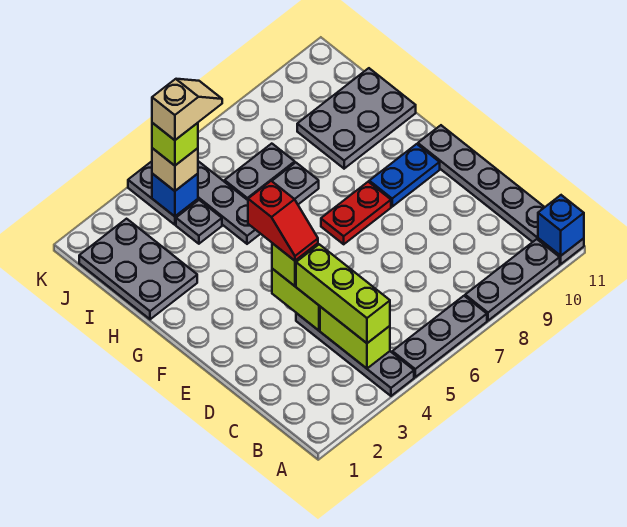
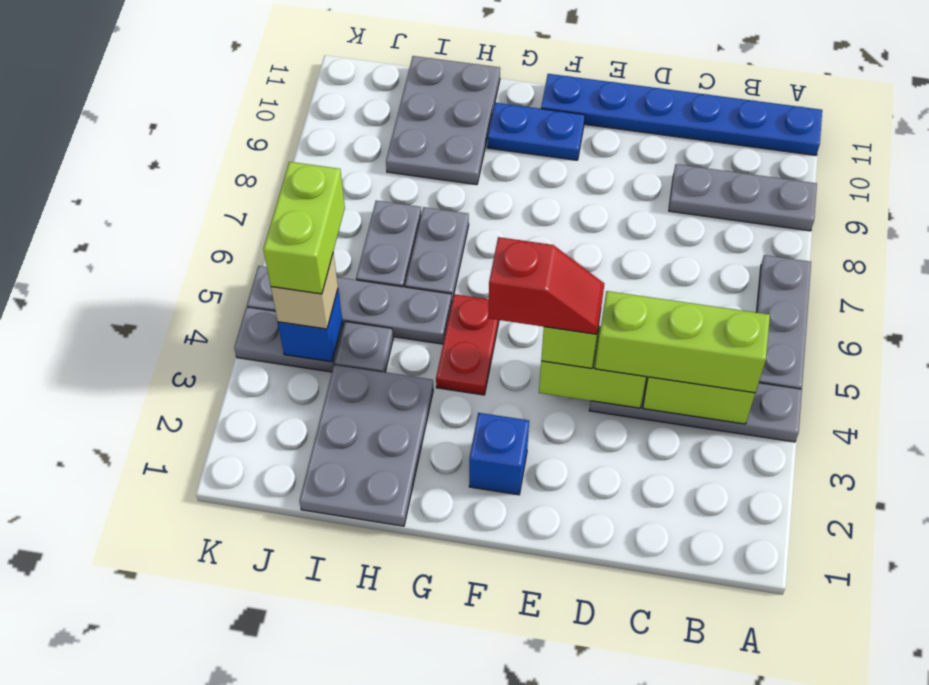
grey 1x3 plate [465,239,560,321] -> grey 1x3 plate turned to [669,164,817,231]
grey 1x6 plate [418,125,584,264] -> blue 1x6 plate [541,74,822,155]
blue 1x1 brick [538,195,584,256] -> blue 1x1 brick moved to [469,413,529,495]
red 1x2 plate [321,182,391,244] -> red 1x2 plate moved to [436,294,499,395]
blue 1x2 plate [369,144,440,207] -> blue 1x2 plate turned to [487,103,585,160]
grey 2x3 plate [79,219,197,319] -> grey 2x3 plate turned to [299,365,433,526]
lime 1x1 brick [152,123,198,166] -> lime 1x2 brick [263,162,345,294]
tan 1x2 slope [152,79,222,140] -> none

